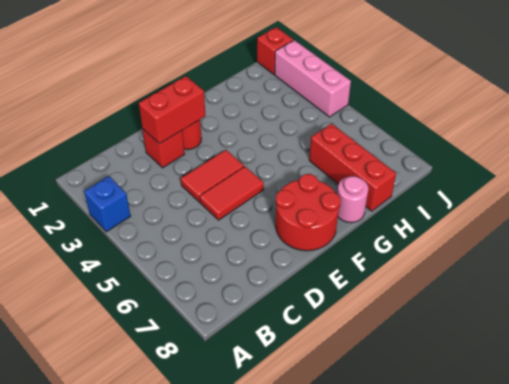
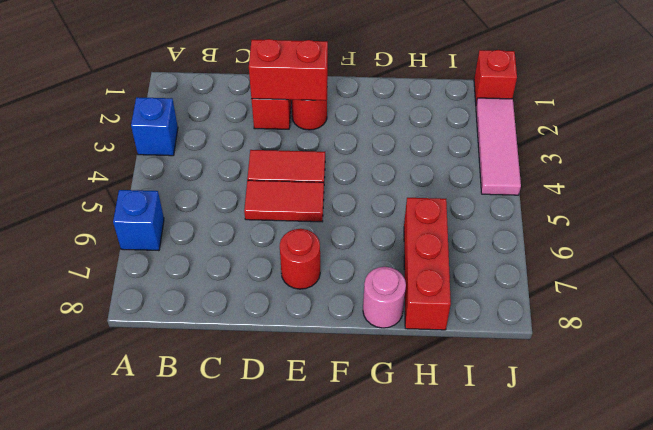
none -> blue 1x1 brick [113,190,164,251]
red 2x2 round brick [276,174,341,251] -> red 1x1 round brick [280,229,320,289]
pink 1x3 brick [275,40,351,117] -> pink 1x3 tile [476,98,521,195]

